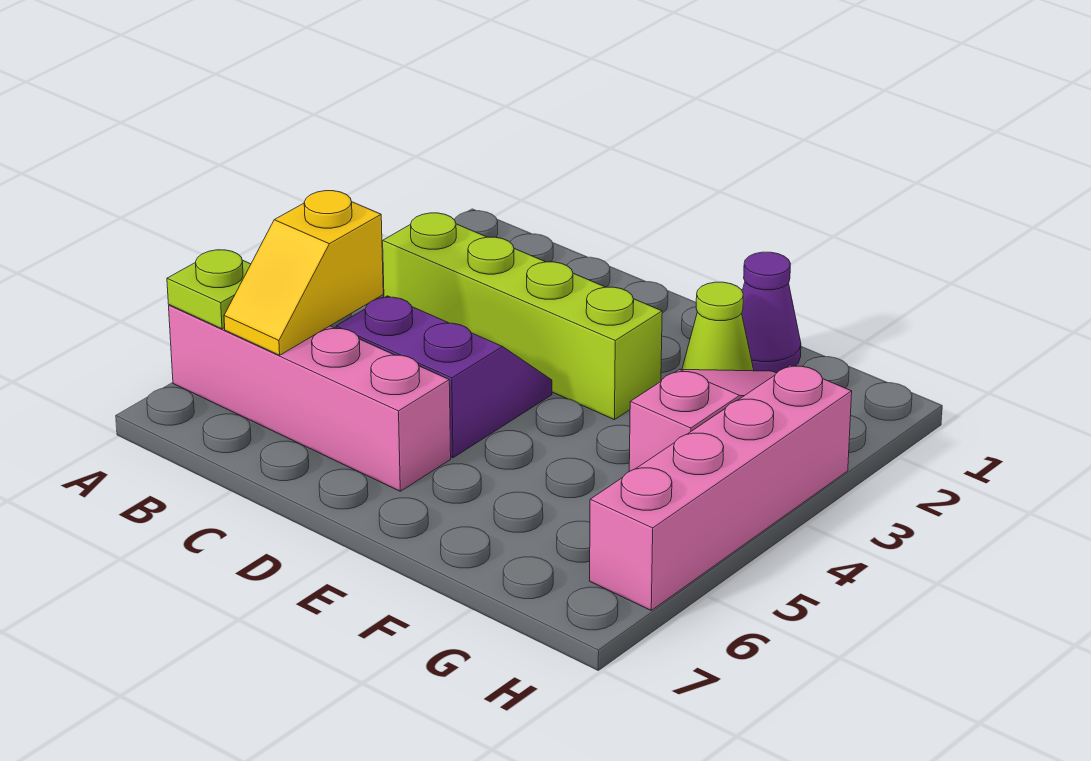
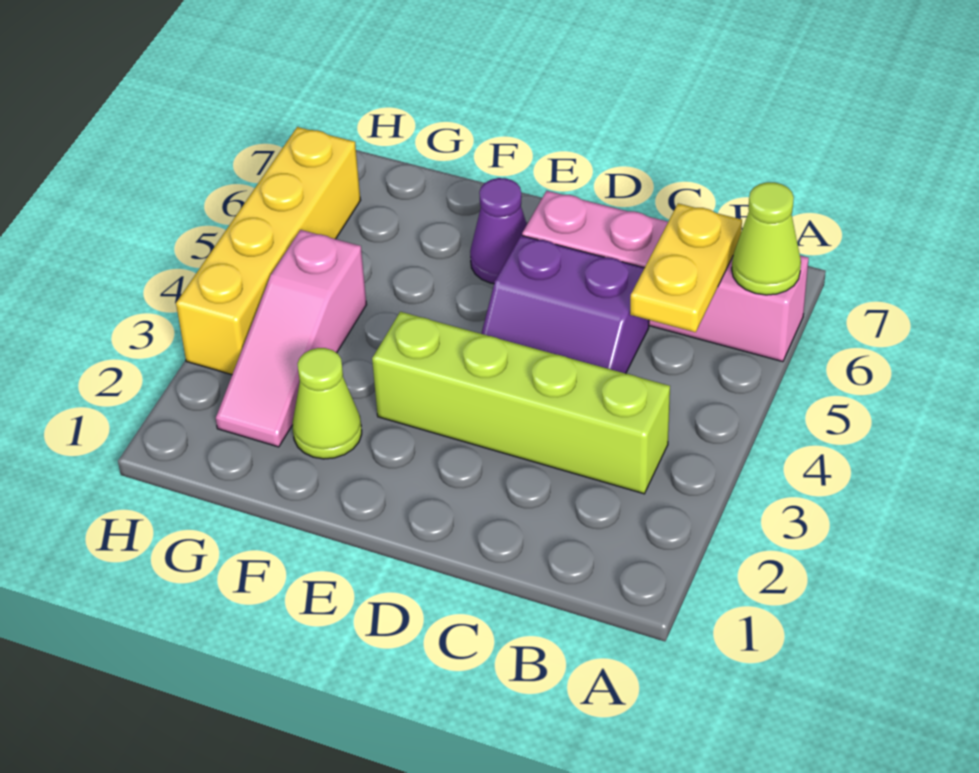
lime 1x1 plate [167,250,251,329] -> lime 1x1 cone [732,182,801,295]
yellow 1x2 slope [224,191,383,355] -> yellow 1x2 plate [630,203,742,332]
purple 1x1 cone [742,252,801,373] -> purple 1x1 cone moved to [470,178,527,284]
pink 1x4 brick [590,365,852,610] -> yellow 1x4 brick [176,127,361,375]

